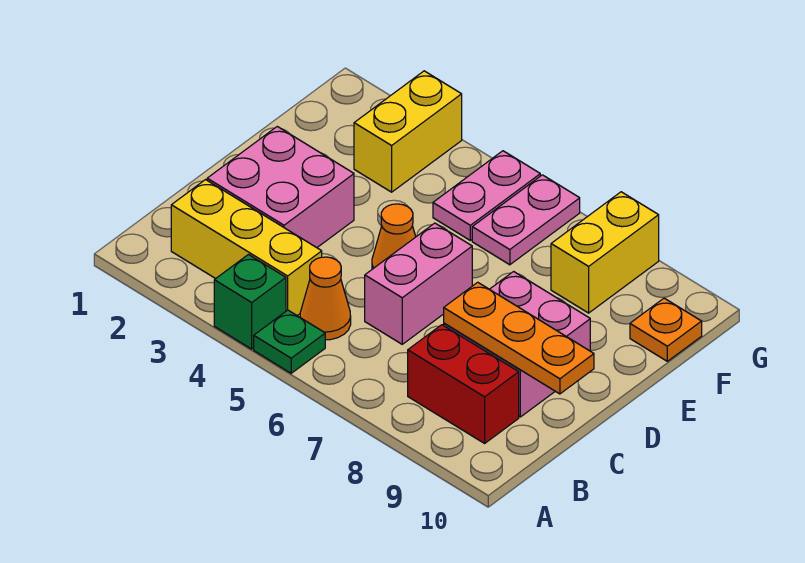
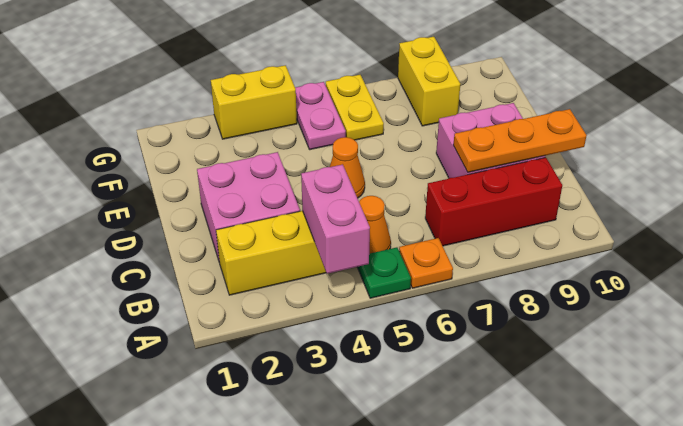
green 1x1 brick [214,255,286,349] -> none
red 1x2 brick [408,325,519,443] -> red 1x3 brick [425,157,562,246]
pink 1x2 brick [365,223,472,344] -> pink 1x2 brick moved to [301,164,370,274]
yellow 1x2 brick [354,71,462,192] -> yellow 1x2 brick turned to [211,65,297,139]
pink 1x2 plate [472,175,580,265] -> yellow 1x2 plate [326,75,384,140]
orange 1x1 plate [630,298,702,361] -> orange 1x1 plate moved to [399,238,453,288]

